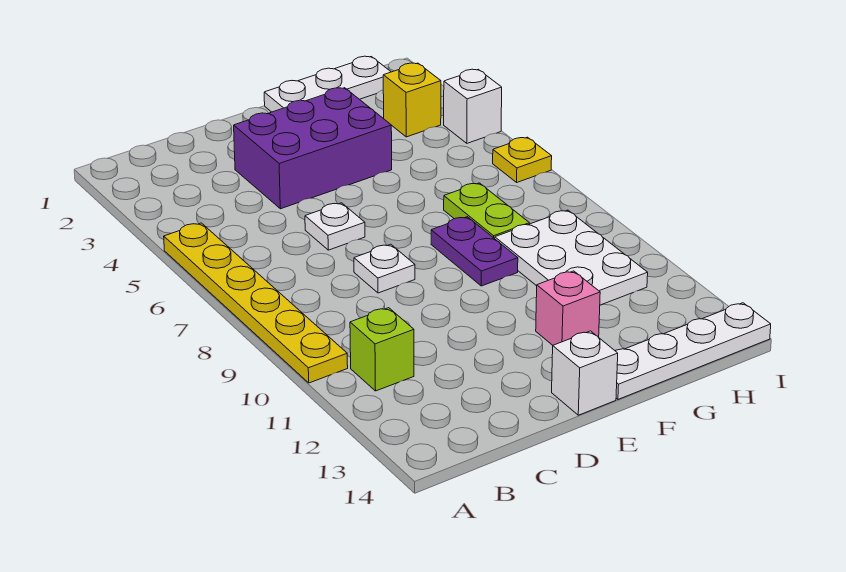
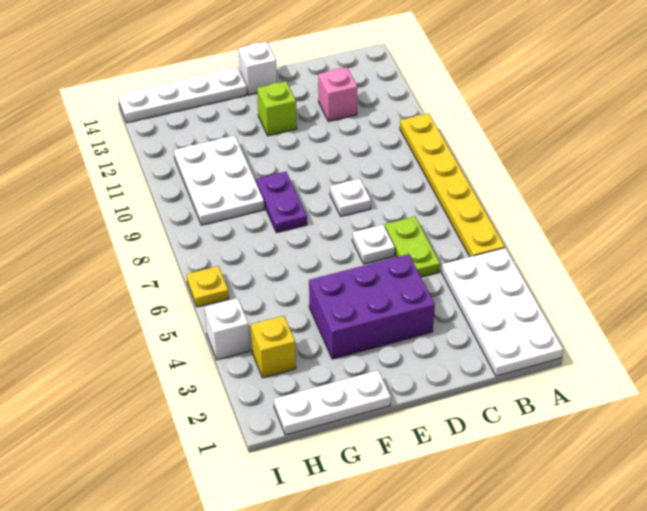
none -> white 2x4 plate [442,248,563,376]
lime 1x1 brick [350,308,414,391] -> lime 1x1 brick moved to [257,81,297,136]
pink 1x1 brick [536,271,600,345] -> pink 1x1 brick moved to [318,68,358,122]
lime 1x2 plate [444,183,529,239] -> lime 1x2 plate moved to [385,217,440,277]

